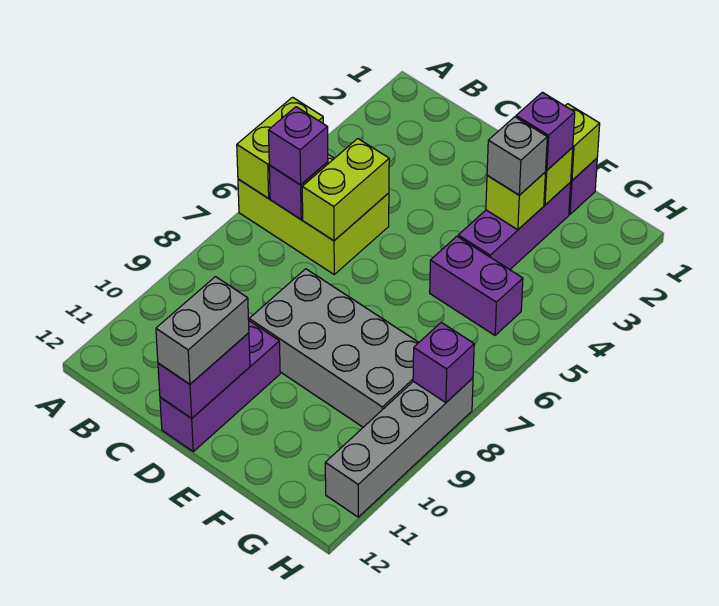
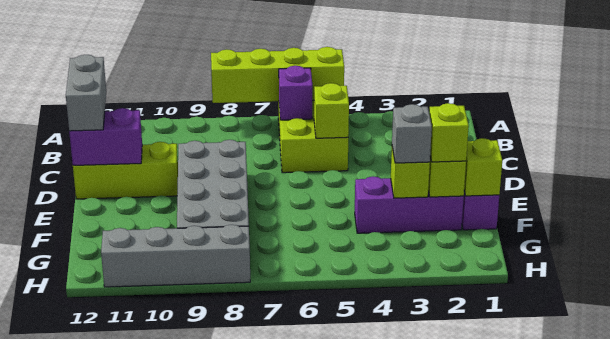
lime 1x2 brick [237,97,323,198] -> lime 1x4 brick [211,47,344,103]
purple 1x1 brick [268,107,328,185] -> none
lime 1x2 brick [302,139,389,241] -> lime 1x1 brick [314,83,349,138]
purple 1x3 brick [160,321,280,452] -> lime 1x3 brick [73,142,178,199]
grey 1x2 brick [156,277,249,384] -> grey 1x2 brick turned to [66,55,106,131]
purple 1x1 brick [516,92,575,170] -> lime 1x1 brick [429,103,469,162]
purple 1x2 brick [430,236,523,335] -> none
purple 1x1 brick [413,322,474,403] -> none

